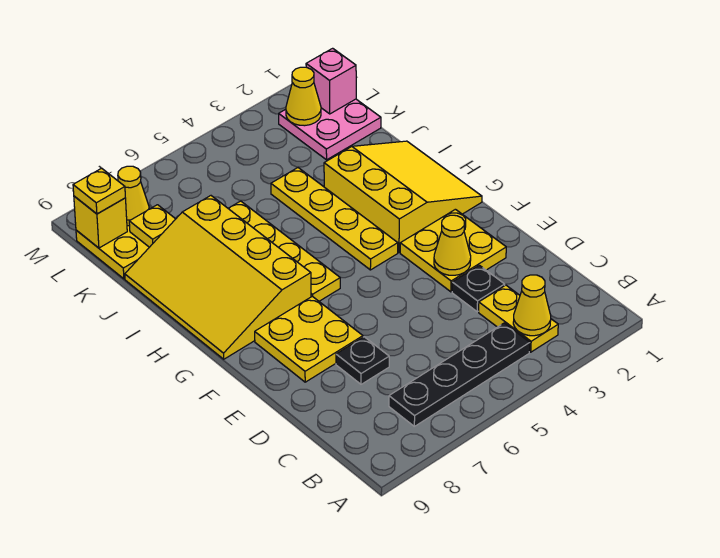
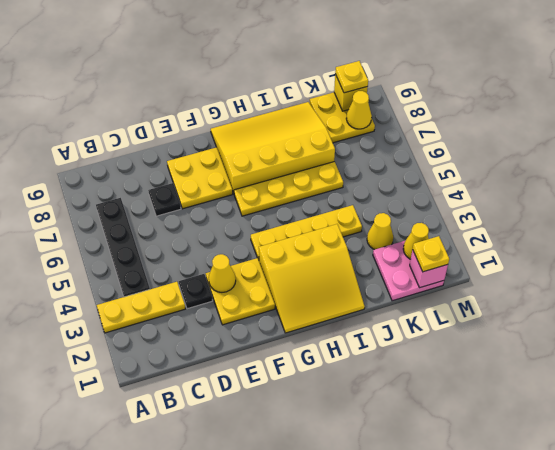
yellow 1x2 plate [479,285,558,352] -> yellow 1x3 plate [97,282,185,333]
yellow 1x1 cone [513,275,551,336] -> yellow 1x1 cone moved to [367,213,393,250]
yellow 1x1 plate [129,205,175,247] -> yellow 1x1 plate moved to [413,236,449,272]

